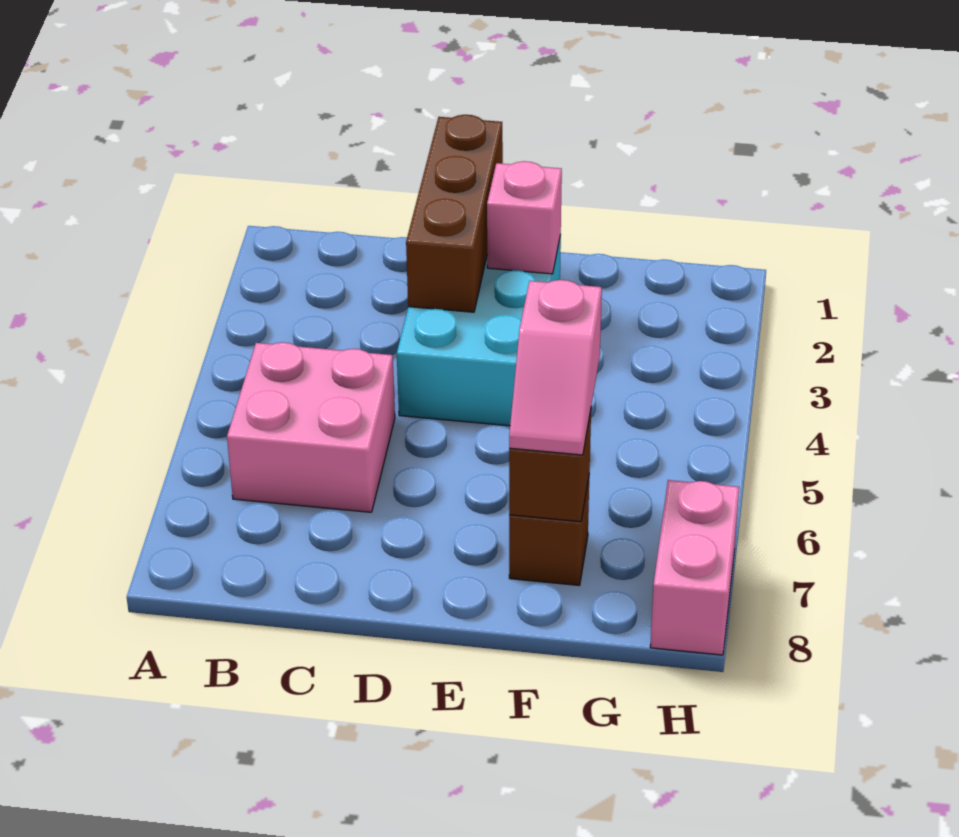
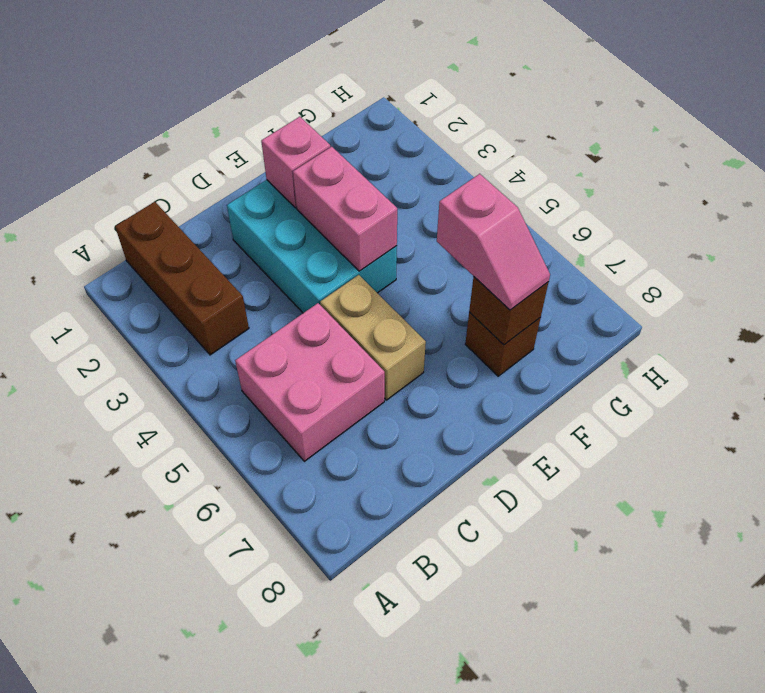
brown 1x3 brick [406,115,503,312] -> brown 1x3 brick moved to [115,202,249,355]
none -> tan 1x2 brick [320,275,426,400]
pink 1x2 brick [650,480,739,655] -> pink 1x2 brick moved to [293,147,397,271]

